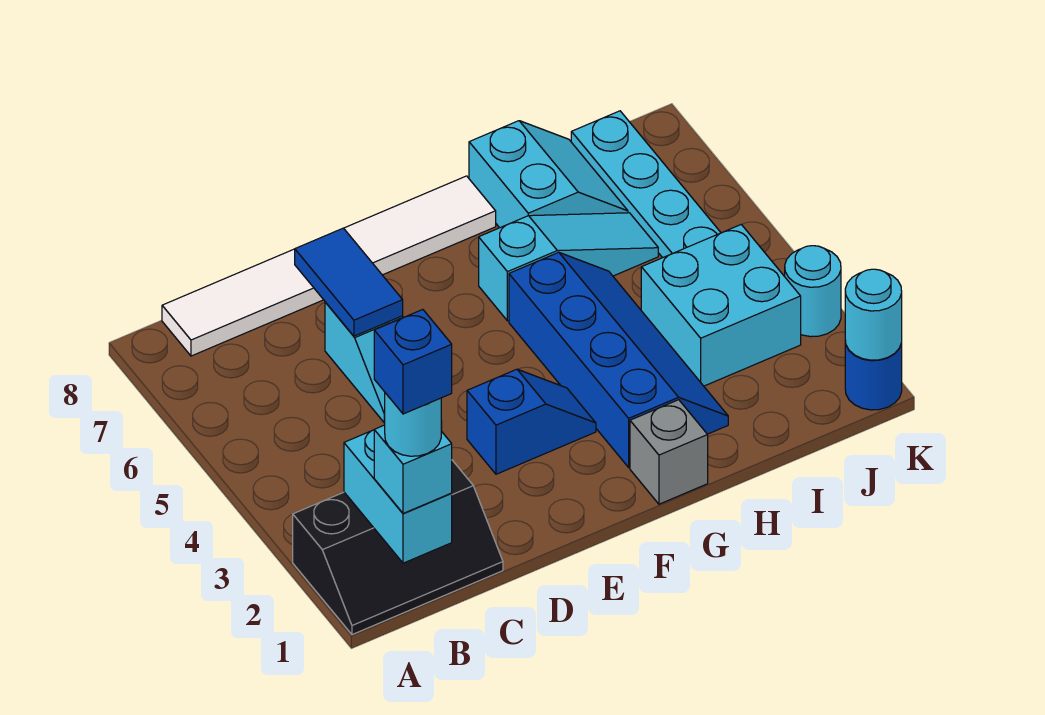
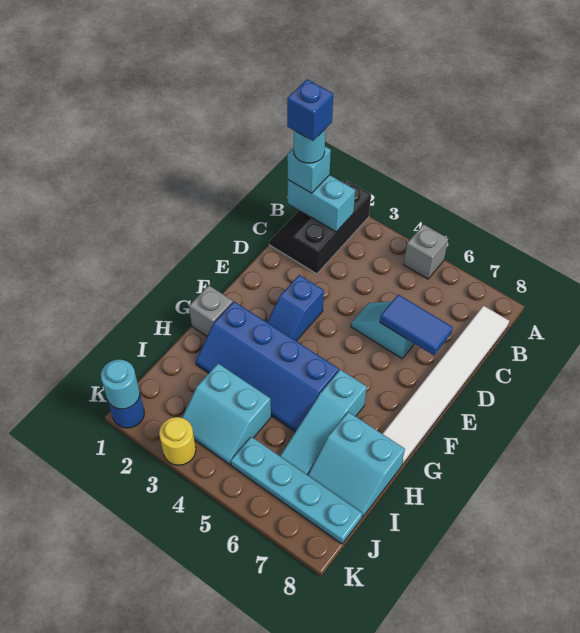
none -> grey 1x1 brick [404,224,448,279]
cyan 2x2 brick [641,224,801,386] -> cyan 2x2 slope [182,363,271,465]
cyan 1x1 round brick [785,246,841,337] -> yellow 1x1 round brick [159,417,196,465]

